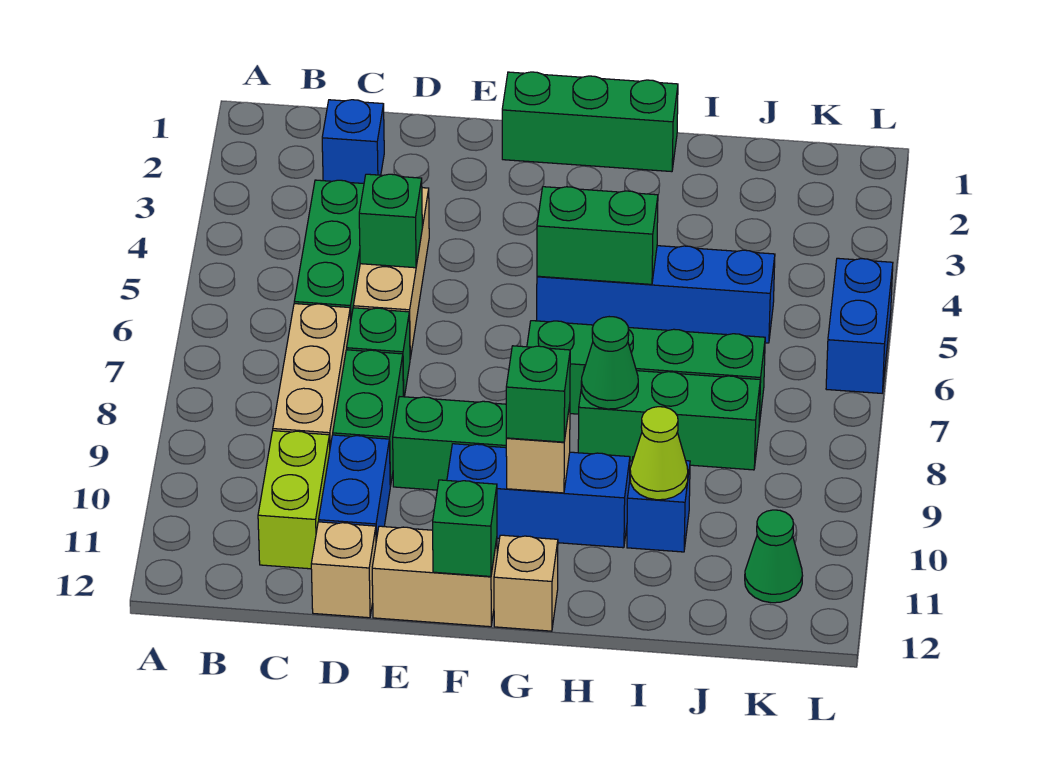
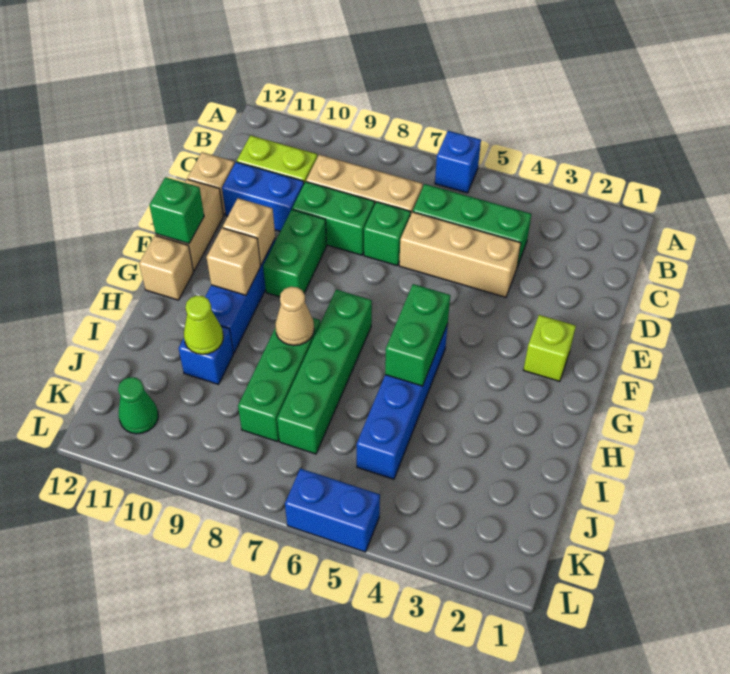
blue 1x1 brick [322,100,384,184] -> blue 1x1 brick moved to [435,131,481,193]
green 1x1 brick [359,174,422,268] -> none
green 1x3 brick [502,72,678,172] -> none
none -> lime 1x1 brick [524,315,576,381]
none -> tan 1x1 brick [223,198,275,265]
green 1x1 brick [506,346,570,442] -> none
green 1x1 cone [581,317,638,409] -> tan 1x1 cone [275,287,314,346]

